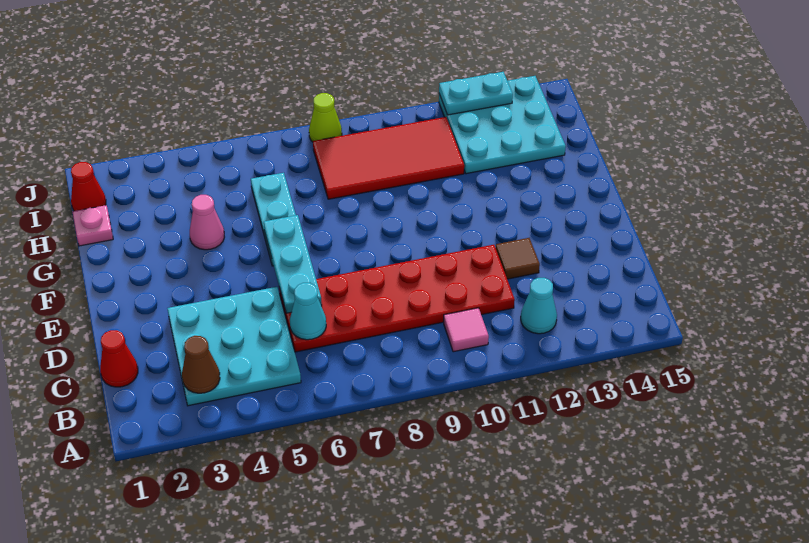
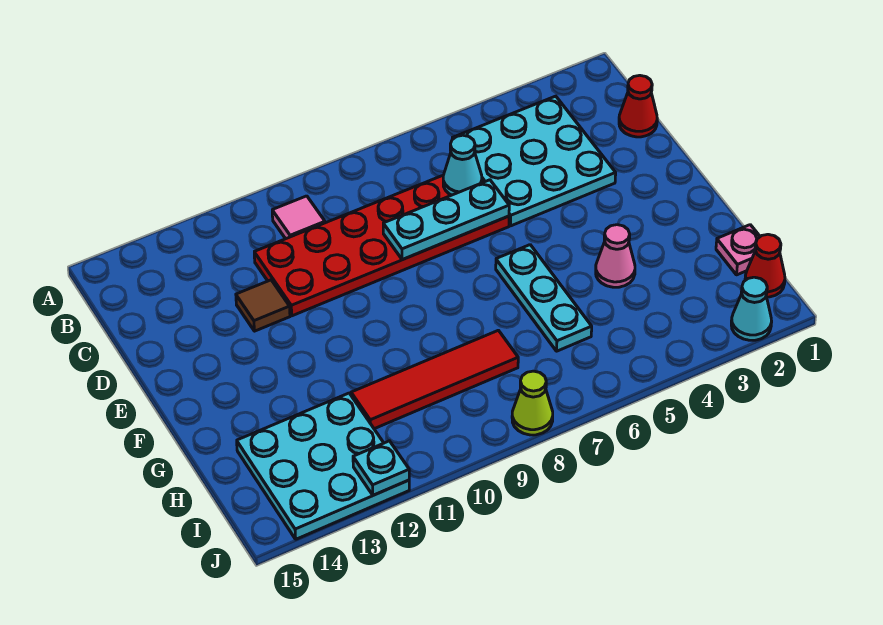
brown 1x1 cone [182,336,220,393] -> none
cyan 1x1 cone [521,278,557,334] -> cyan 1x1 cone moved to [731,277,772,340]
cyan 1x3 plate [264,215,322,313] -> cyan 1x3 plate turned to [383,180,509,260]
red 2x4 tile [313,117,464,199] -> red 1x4 tile [351,330,518,429]
cyan 1x2 plate [439,72,513,115] -> cyan 1x1 plate [353,441,409,495]

